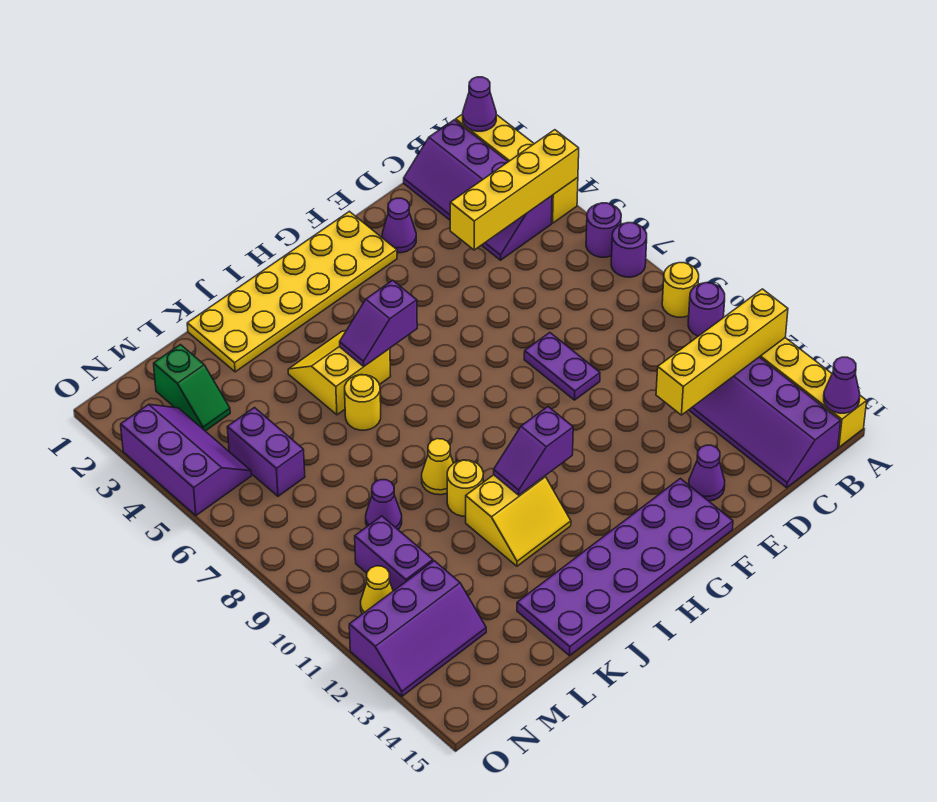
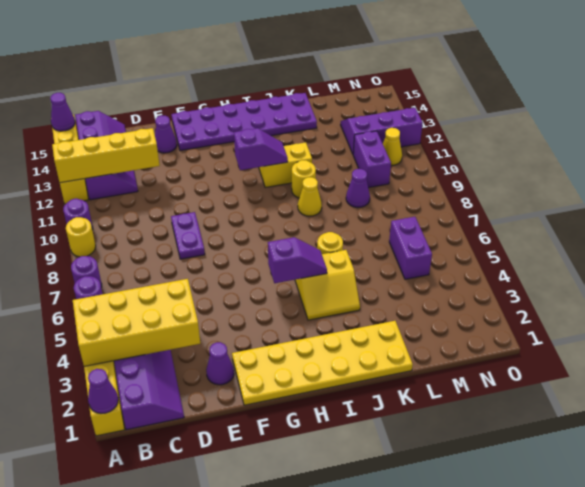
yellow 1x4 brick [450,130,579,250] -> yellow 2x4 brick [73,279,200,366]
green 1x2 slope [154,345,230,431] -> none
purple 2x3 slope [121,404,252,515] -> none

